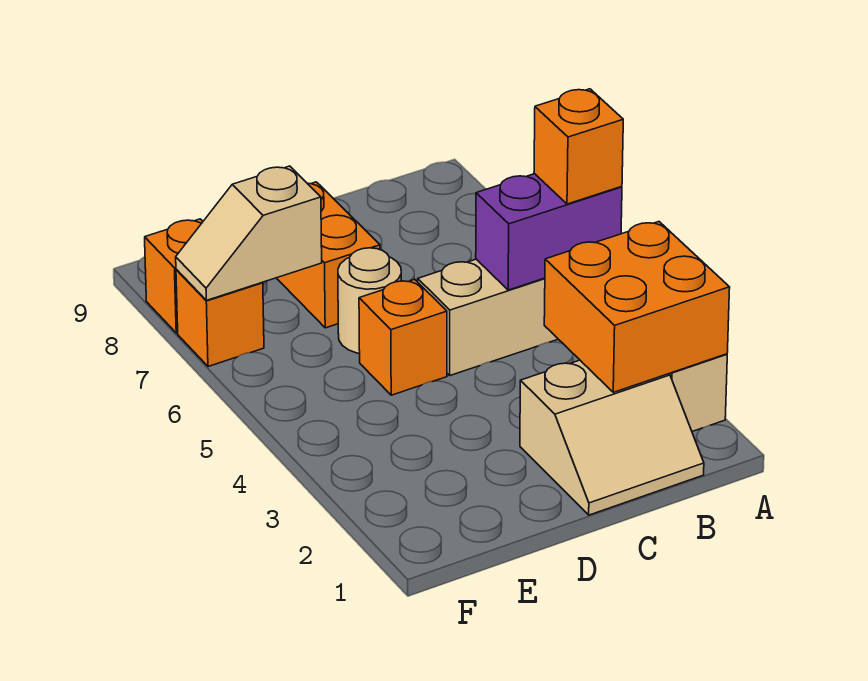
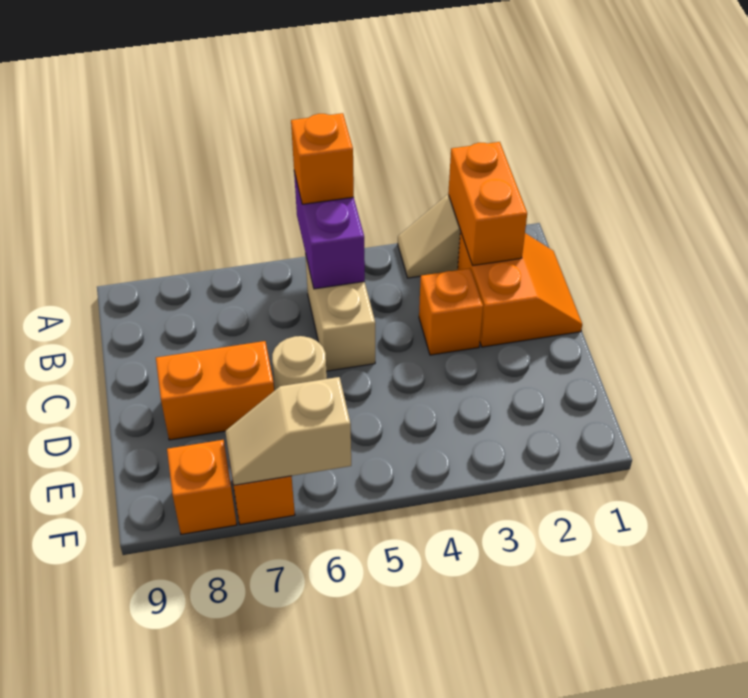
orange 2x2 brick [544,222,730,392] -> orange 1x2 brick [448,142,527,266]
tan 2x2 slope [520,360,704,515] -> orange 2x2 slope [458,231,582,347]
orange 1x1 brick [359,279,447,395] -> orange 1x1 brick moved to [419,268,483,355]
tan 1x2 slope [176,166,322,300] -> tan 1x2 slope turned to [225,377,351,485]

